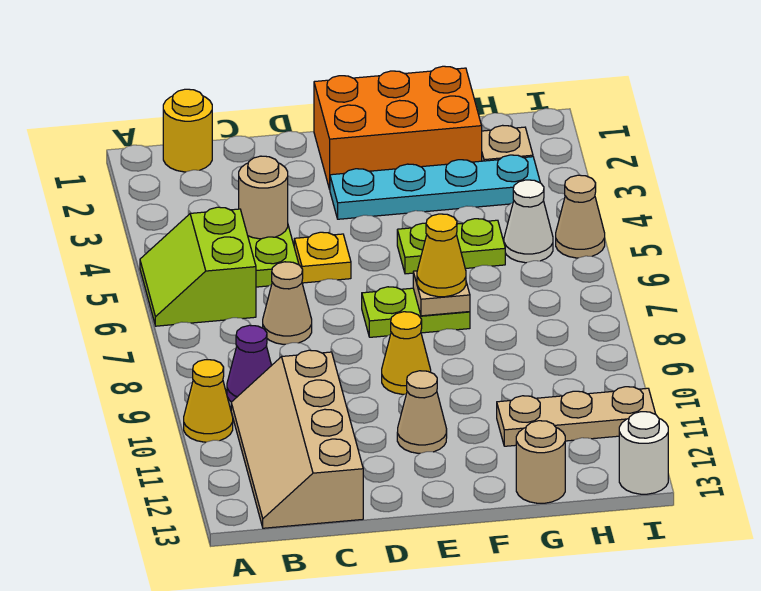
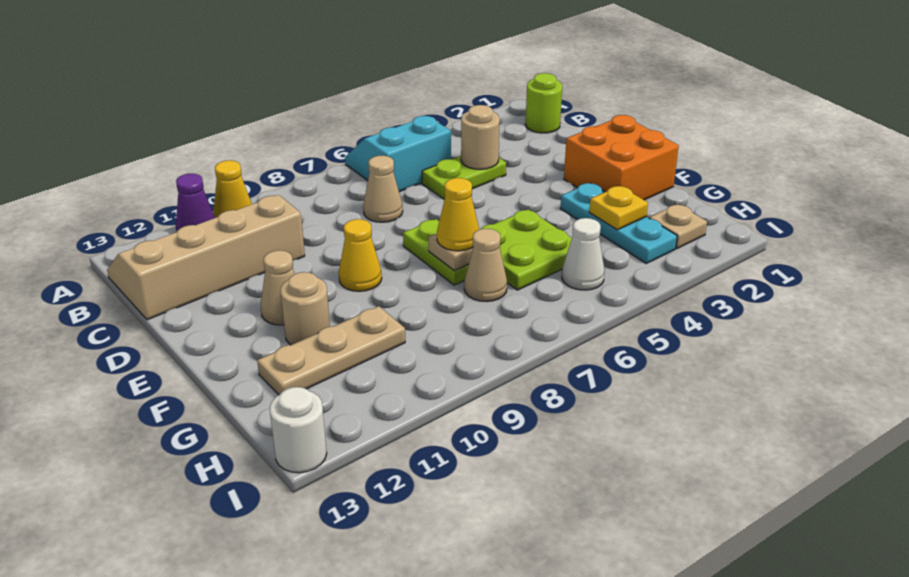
lime 2x2 slope [140,207,256,326] -> cyan 2x2 slope [345,116,451,192]
yellow 1x1 round brick [163,89,212,172] -> lime 1x1 round brick [525,73,562,133]
purple 1x1 cone [227,325,272,402] -> purple 1x1 cone moved to [176,174,215,232]
yellow 1x1 plate [294,232,351,283] -> yellow 1x1 plate moved to [589,186,648,230]
orange 2x3 brick [314,66,482,189] -> orange 2x2 brick [564,115,679,200]
cyan 1x4 plate [330,155,540,219] -> cyan 1x3 plate [561,183,677,263]
lime 1x2 plate [397,219,505,274] -> lime 2x2 plate [481,209,572,290]
tan 1x3 plate [497,387,655,446] -> tan 1x3 plate turned to [257,306,405,395]
tan 1x1 round brick [516,421,565,503] -> tan 1x1 round brick moved to [280,272,330,345]
tan 1x1 cone [556,175,605,258] -> tan 1x1 cone moved to [464,229,507,302]

